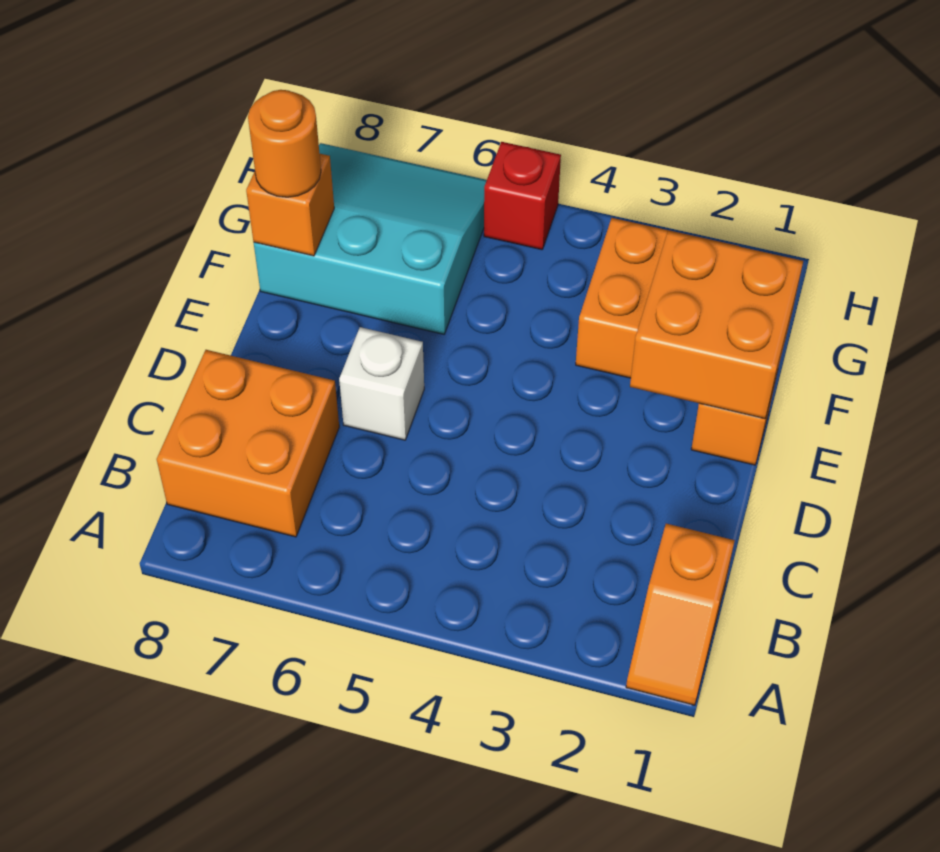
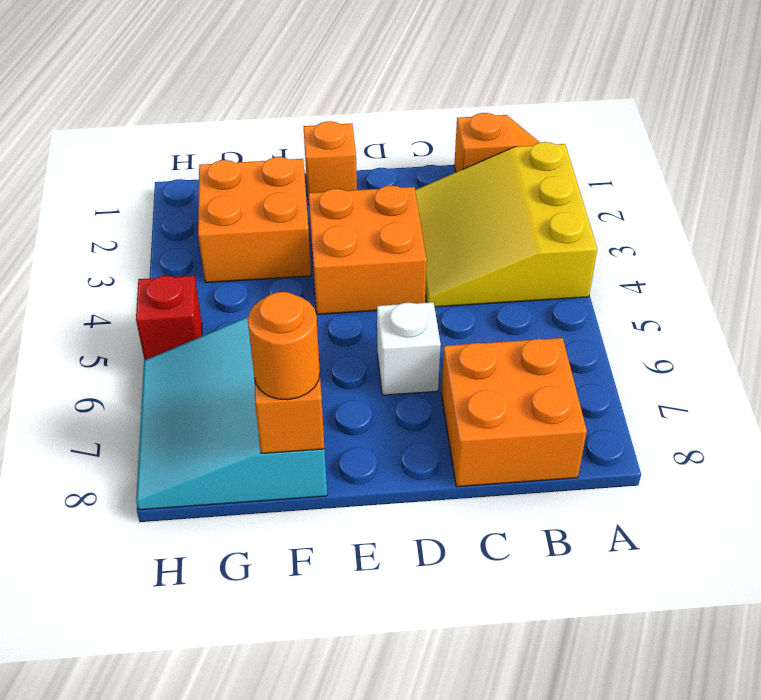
none -> yellow 3x3 slope [415,142,597,307]
orange 2x2 brick [630,231,803,419] -> orange 2x2 brick moved to [309,186,427,314]

